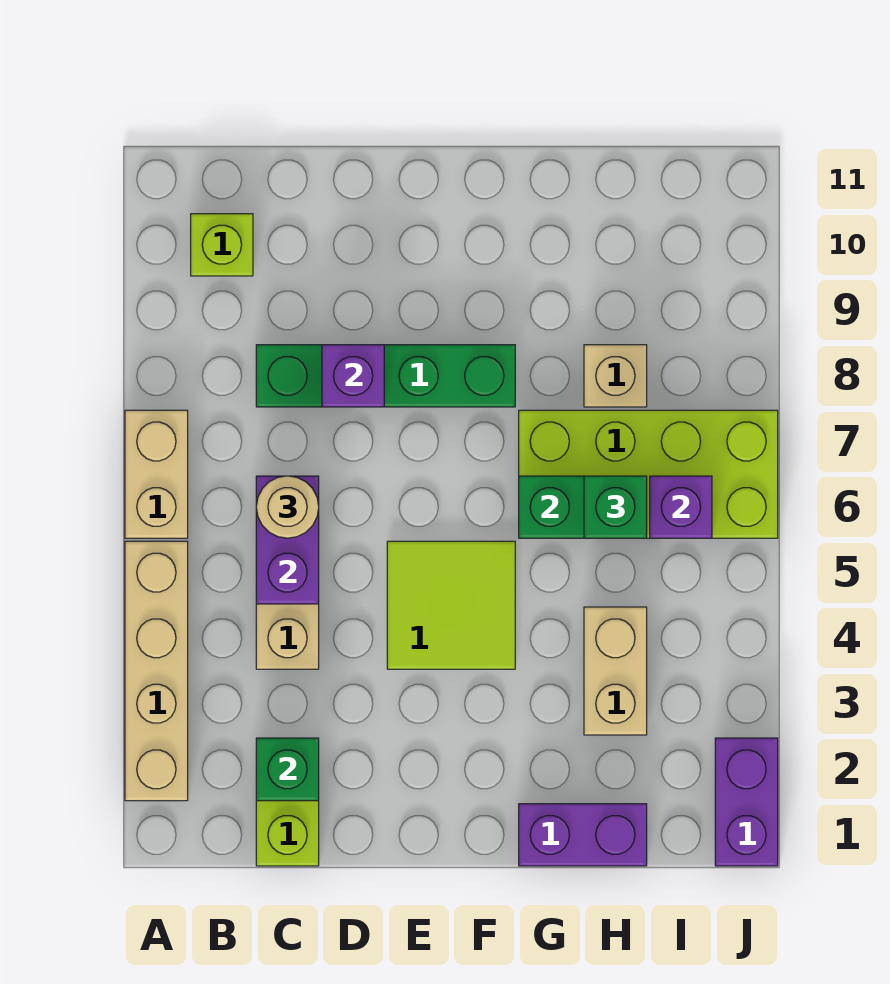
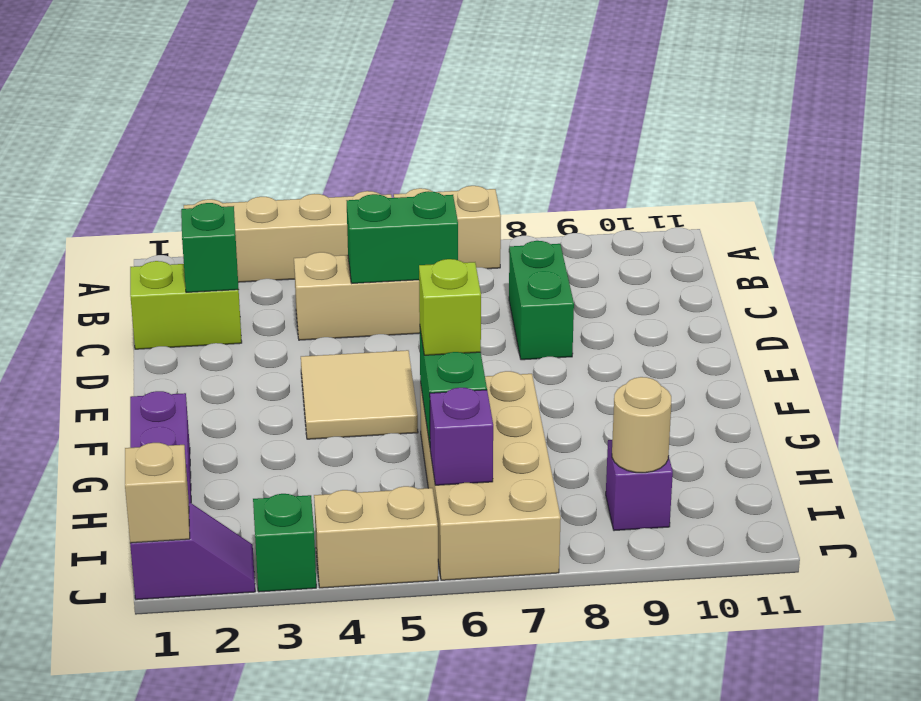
lime 1x1 brick [191,214,253,276] -> lime 1x1 brick moved to [419,259,481,355]
purple 1x2 brick [256,476,319,604] -> green 1x2 brick [347,191,458,283]
tan 1x1 round brick [256,476,319,538] -> tan 1x1 round brick moved to [612,377,671,473]
green 1x4 brick [256,345,515,407] -> green 1x2 brick [509,241,574,360]
purple 1x1 brick [322,345,384,407] -> purple 1x1 brick moved to [606,440,673,531]
lime 2x2 tile [387,541,515,669] -> tan 2x2 tile [301,350,418,439]
lime 2x4 brick [519,410,778,538] -> tan 2x4 brick [420,371,561,580]
tan 1x2 brick [584,607,647,735] -> tan 1x2 brick moved to [314,486,438,588]
green 1x1 brick [584,476,647,538] -> green 1x1 brick moved to [253,494,316,592]
tan 1x1 brick [584,345,647,407] -> tan 1x1 brick moved to [125,443,190,543]
purple 1x2 brick [715,738,778,866] -> purple 1x2 slope [130,503,255,600]

